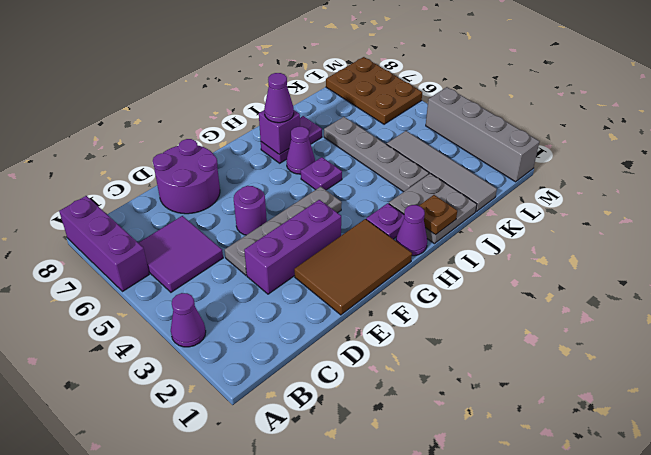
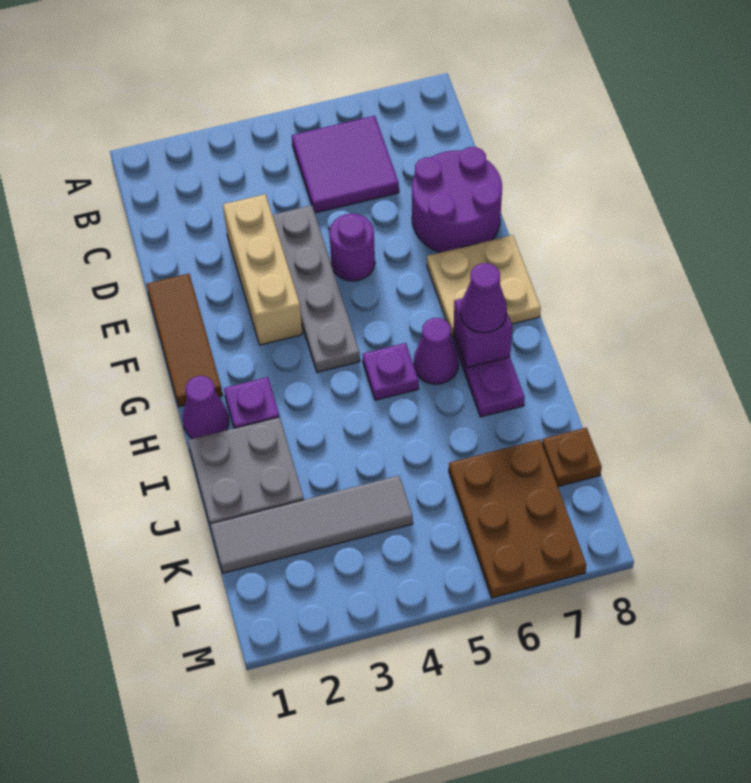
purple 1x1 cone [171,293,206,347] -> none
purple 1x3 brick [59,196,149,292] -> none
purple 1x3 brick [244,200,341,294] -> tan 1x3 brick [223,194,303,345]
brown 2x3 tile [294,219,412,315] -> brown 1x3 tile [147,274,223,407]
none -> tan 2x2 plate [427,235,541,338]
brown 1x1 plate [419,195,457,235] -> brown 1x1 plate moved to [542,428,602,486]
grey 1x4 plate [324,117,429,192] -> none
brown 2x3 plate [326,57,422,124] -> brown 2x3 plate turned to [449,440,586,598]
grey 1x4 brick [426,87,539,182] -> none

